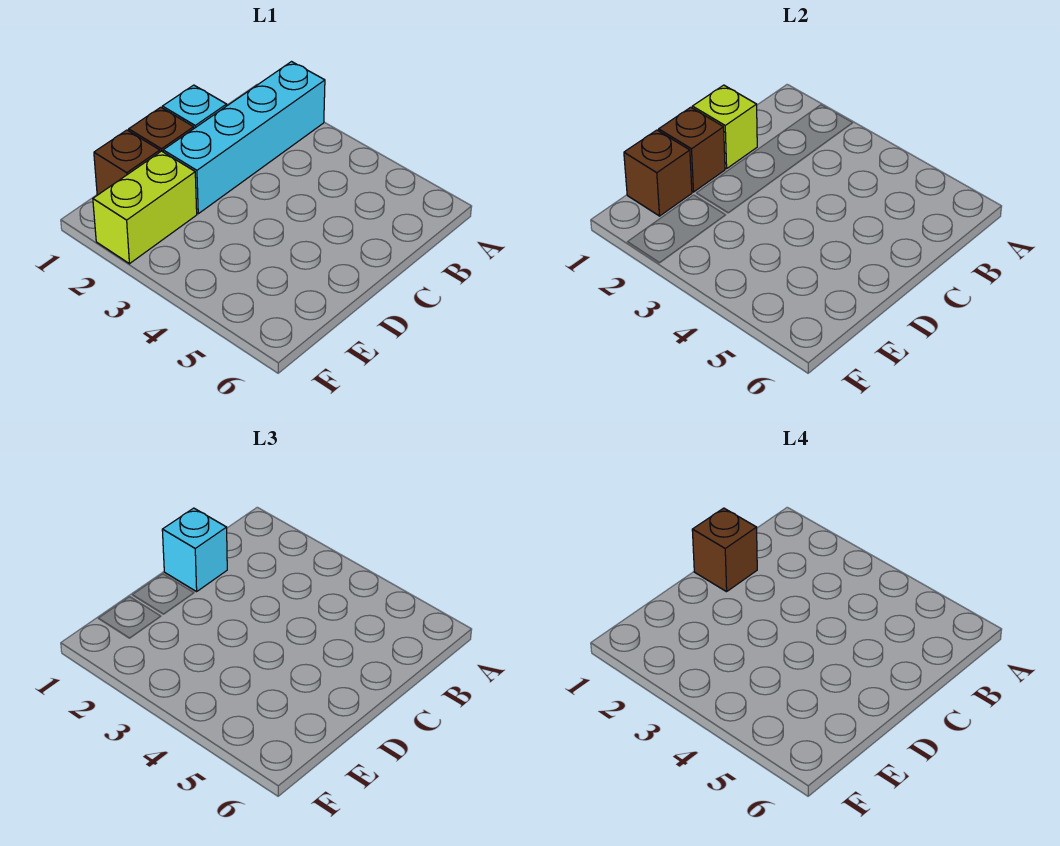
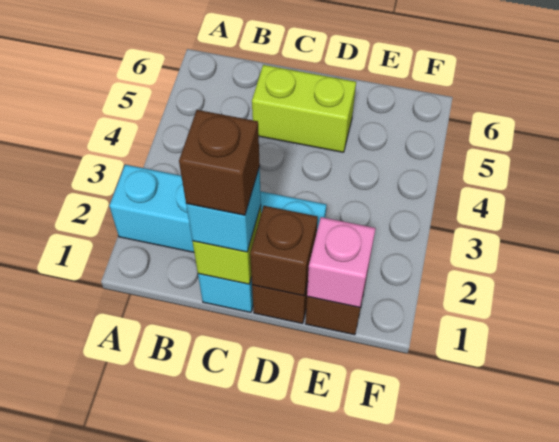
brown 1x1 brick [624,130,692,216] -> pink 1x1 brick [307,217,376,308]
lime 1x2 brick [93,151,197,264] -> lime 1x2 brick moved to [252,65,356,152]

